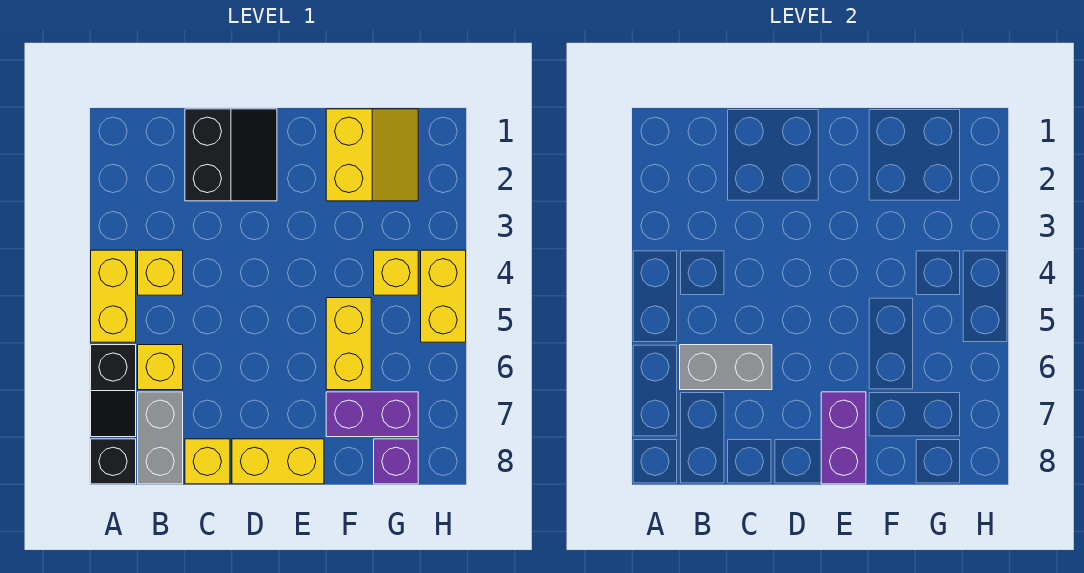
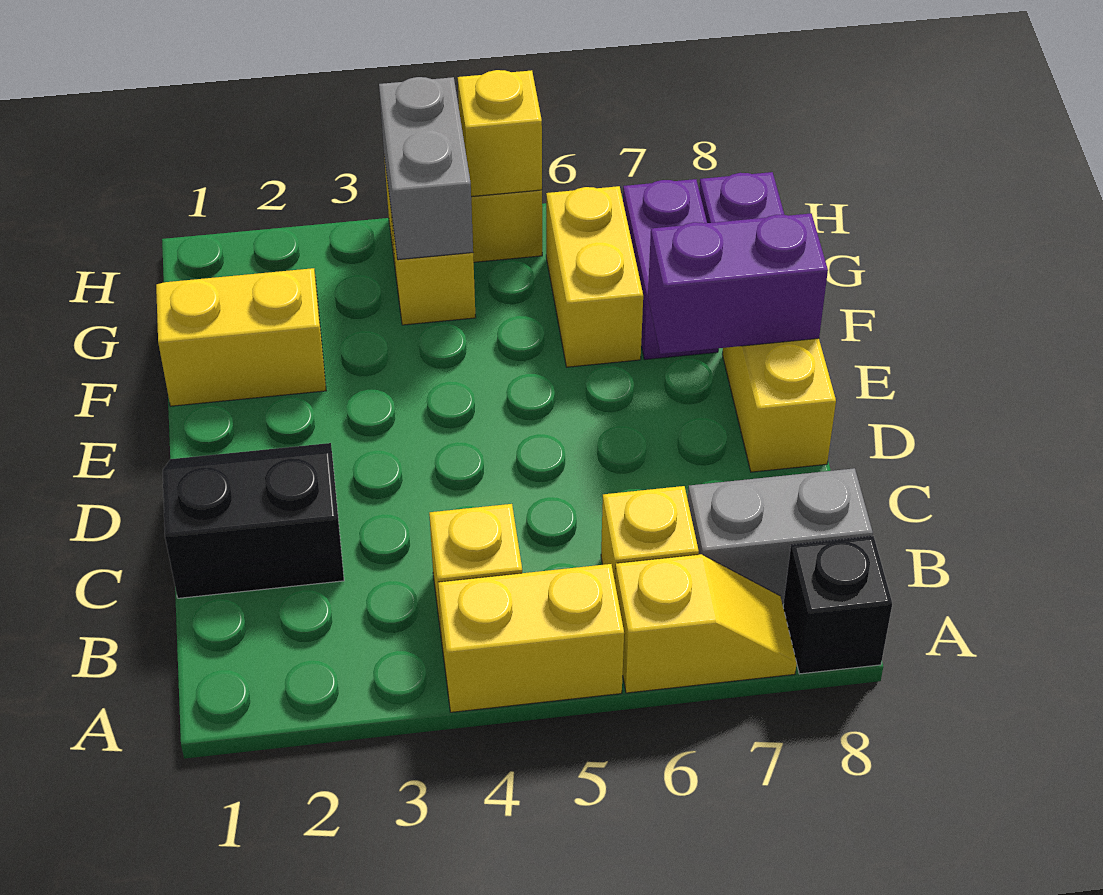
black 1x2 slope [91,345,136,437] -> yellow 1x2 slope [615,554,797,693]
grey 1x2 brick [680,345,772,390] -> grey 1x2 brick moved to [379,77,473,260]
yellow 1x1 brick [185,439,230,484] -> yellow 1x1 brick moved to [458,70,542,197]
yellow 1x2 brick [326,298,371,390] -> yellow 1x2 brick turned to [546,186,643,367]

